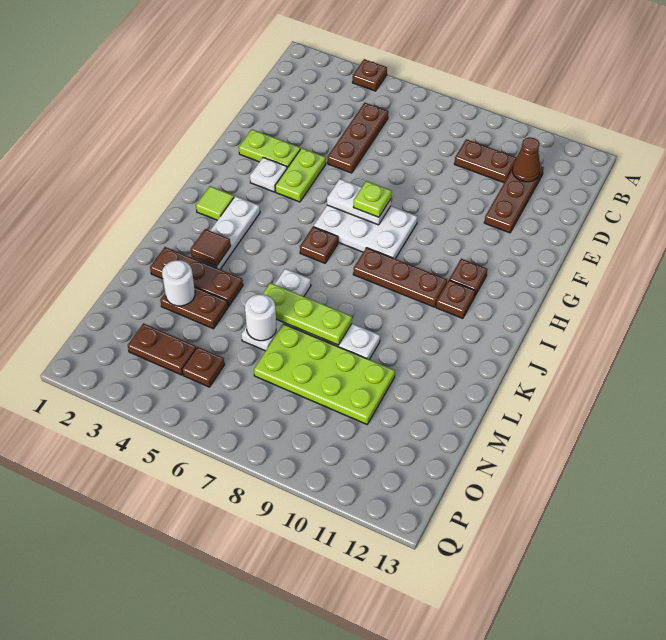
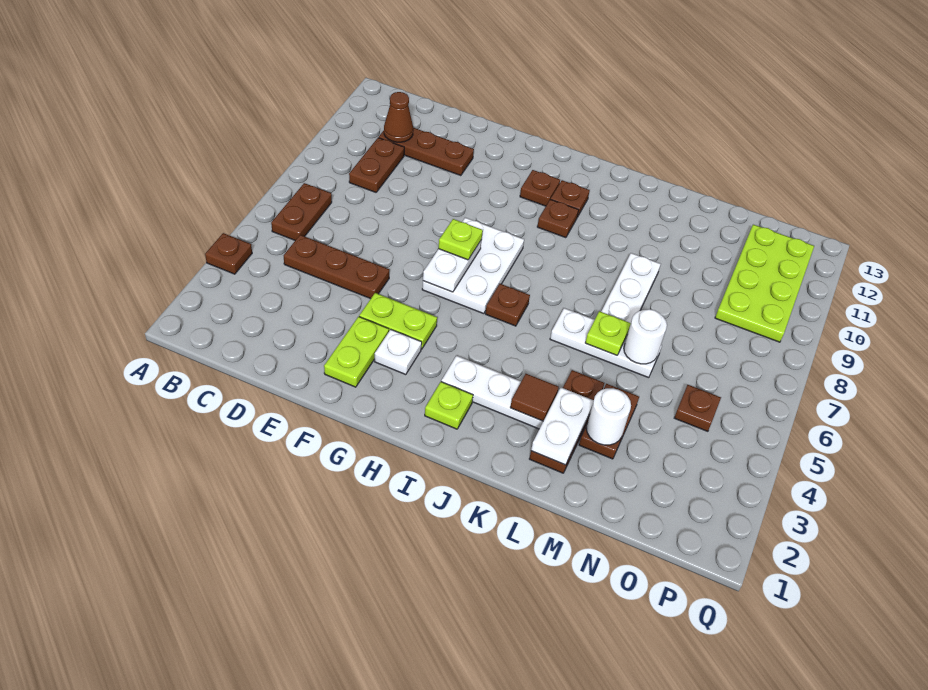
lime 1x1 tile [196,186,234,220] -> lime 1x1 plate [425,382,473,429]
brown 1x3 plate [353,248,447,307] -> brown 1x1 plate [537,199,579,238]
none -> white 1x2 plate [531,388,594,465]
lime 1x3 plate [263,283,352,345] -> lime 1x1 plate [585,311,631,355]
lime 2x4 plate [254,324,395,424] -> lime 2x4 plate moved to [715,225,814,342]
brown 1x2 plate [128,323,196,375] -> brown 1x2 plate moved to [271,183,332,240]

